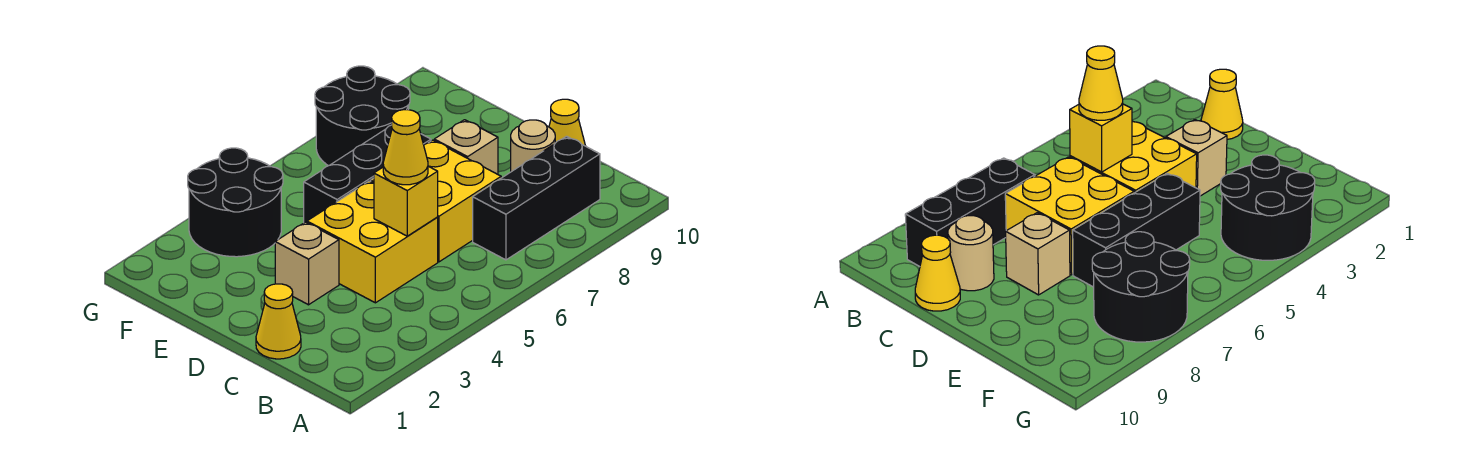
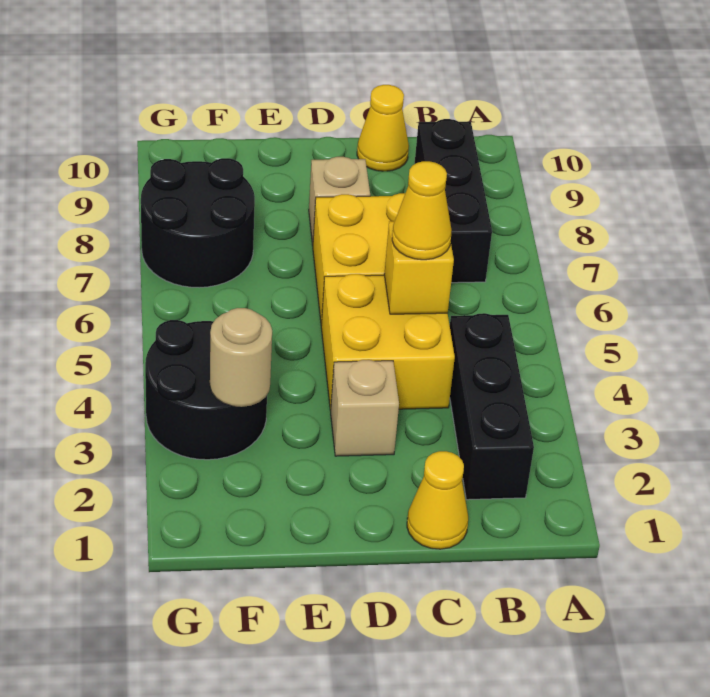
tan 1x1 round brick [511,120,555,172] -> tan 1x1 round brick moved to [210,308,272,407]
black 1x3 brick [304,125,431,223] -> black 1x3 brick moved to [450,313,534,500]

